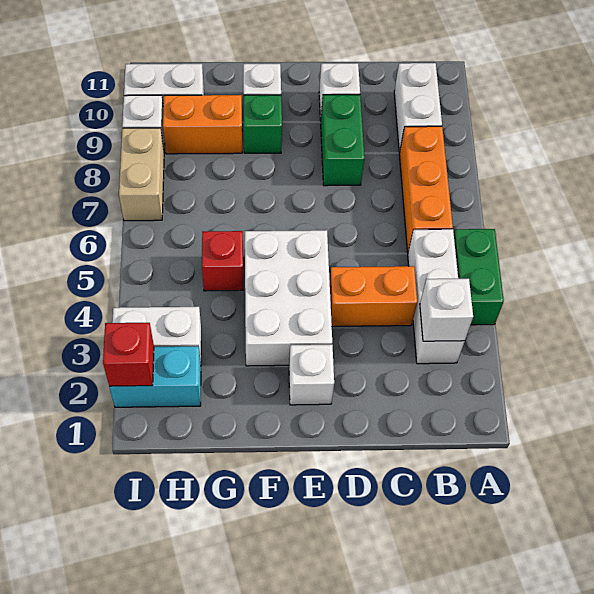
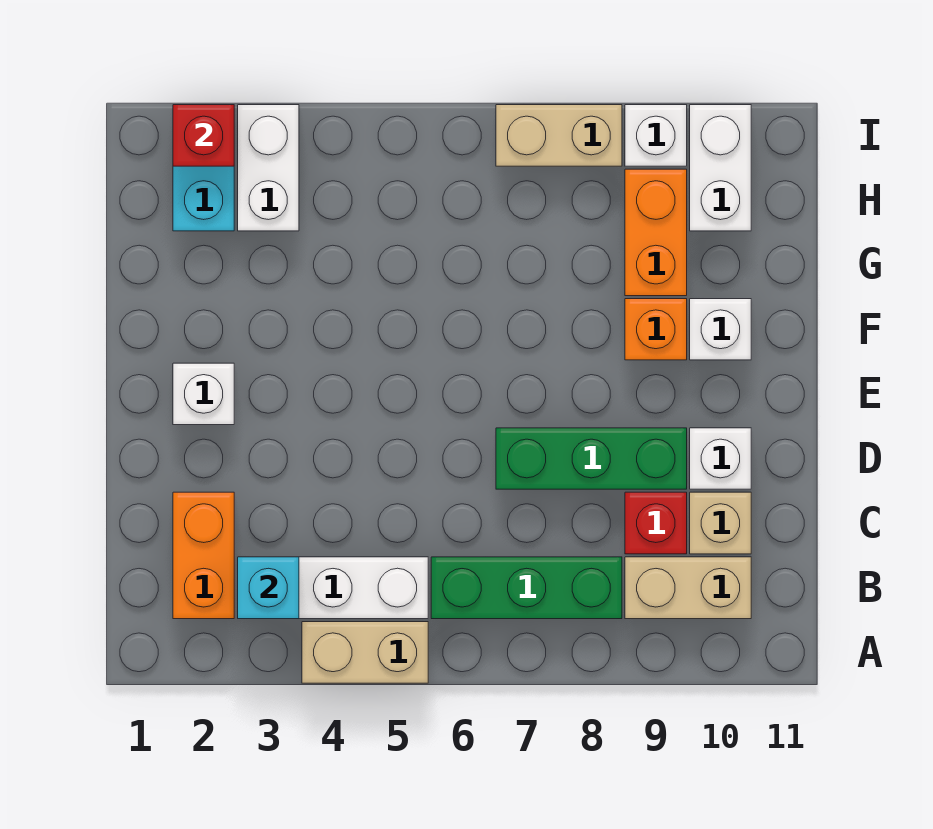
green 1x2 brick [454,229,504,325] -> tan 1x2 brick [302,622,428,683]
white 1x1 brick [420,279,473,341] -> cyan 1x1 brick [238,557,299,619]
orange 1x3 brick [399,126,453,252] -> green 1x3 brick [431,557,622,619]
white 1x2 brick [394,63,442,152] -> tan 1x2 brick [625,557,751,619]
orange 1x2 brick [330,266,417,327] -> orange 1x2 brick moved to [173,492,234,619]
none -> tan 1x1 brick [690,492,751,554]
green 1x2 brick [321,95,365,186] -> green 1x3 brick [496,428,687,489]
white 2x3 brick [245,230,332,366] -> none
green 1x1 brick [244,95,282,153] -> orange 1x1 brick [625,299,687,360]
red 1x1 brick [202,231,243,291] -> red 1x1 brick moved to [625,492,687,554]

